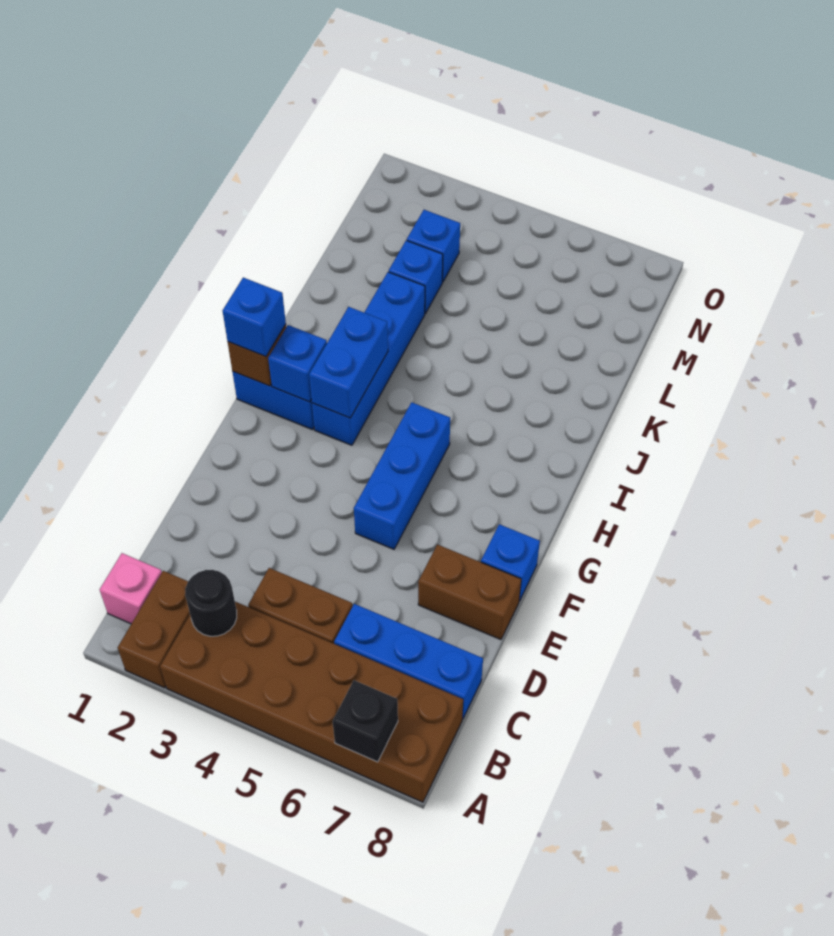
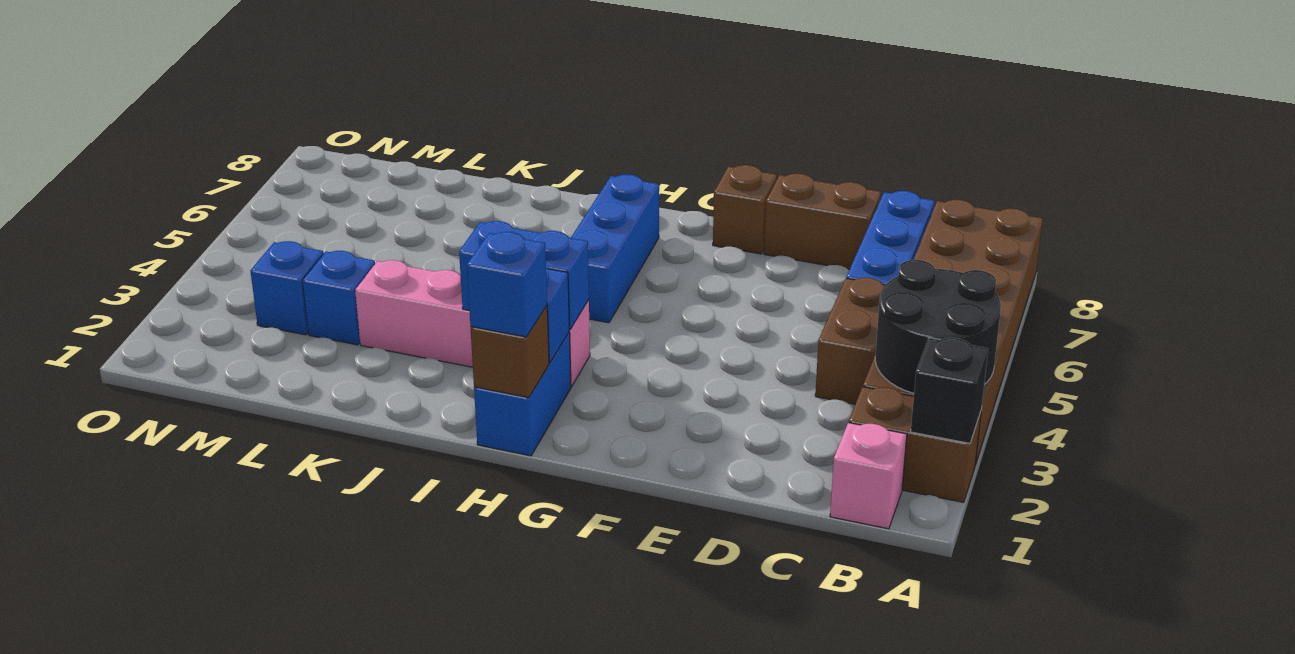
black 1x1 brick [333,680,398,762] -> black 1x1 brick moved to [911,338,988,443]
black 1x1 round brick [185,570,237,636] -> black 2x2 round brick [875,260,1001,393]
brown 1x2 brick [418,544,521,639] -> brown 1x2 brick turned to [764,174,881,269]
blue 1x3 brick [354,402,450,549] -> blue 1x3 brick turned to [571,175,659,323]
blue 1x1 brick [481,524,540,601] -> brown 1x1 brick [713,165,777,254]
blue 1x4 brick [312,272,425,445] -> pink 1x4 brick [355,260,590,387]

